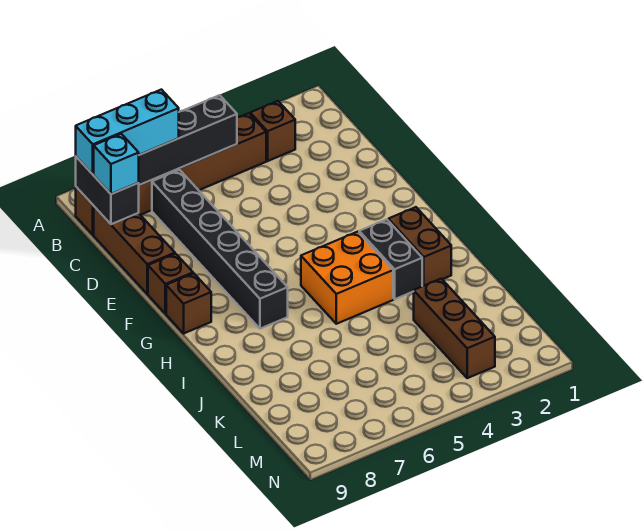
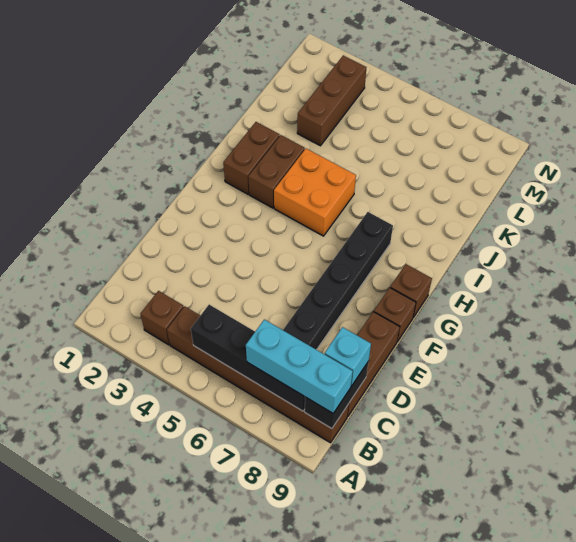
black 1x2 brick [359,219,422,299] -> brown 1x2 brick [248,135,305,208]

